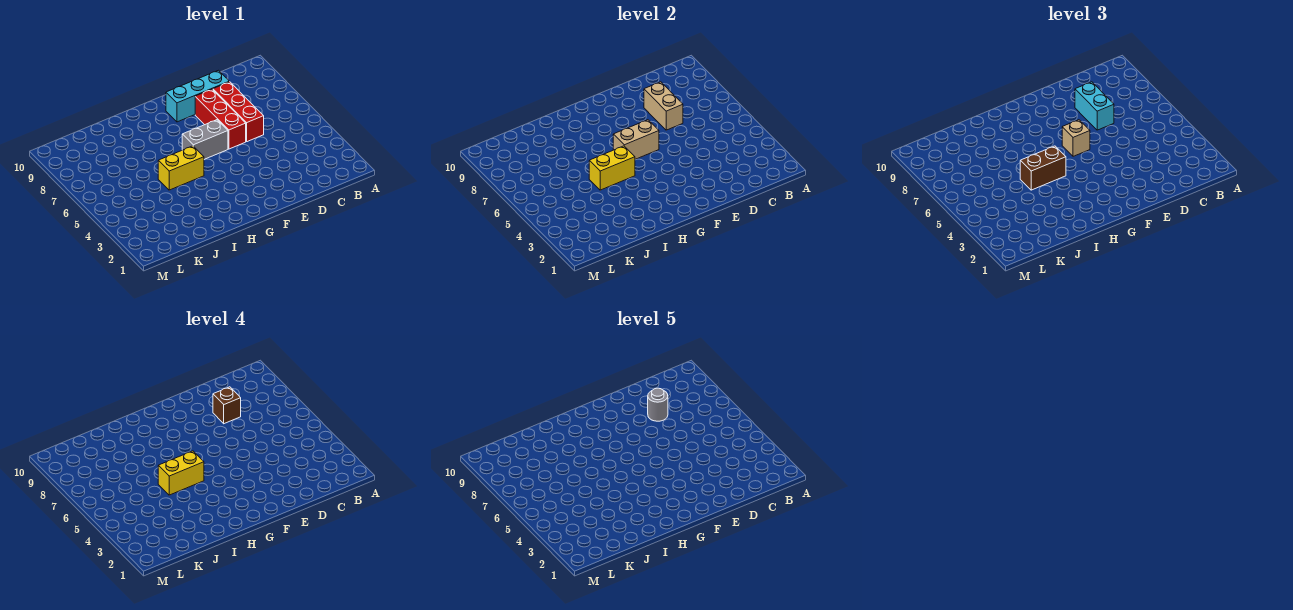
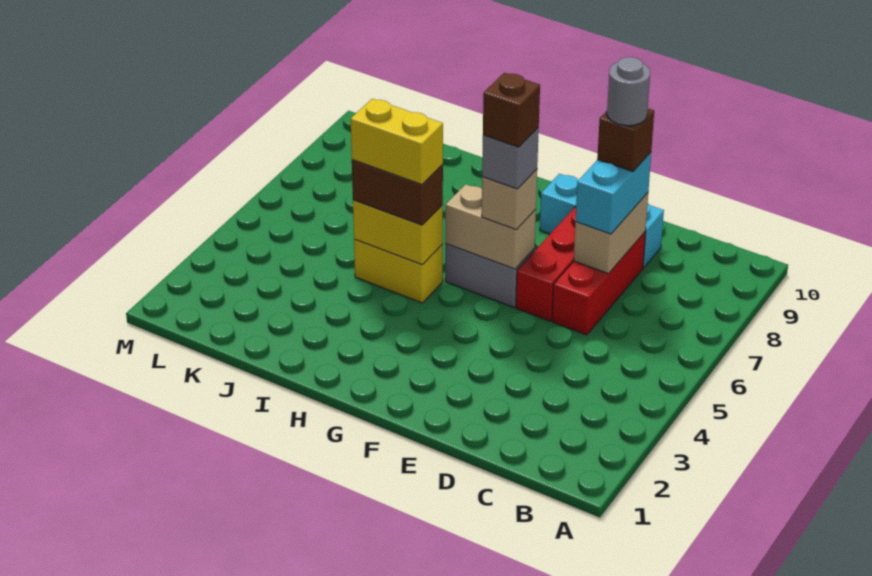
none -> grey 1x1 brick [482,128,539,189]
none -> brown 1x1 brick [483,73,540,147]

